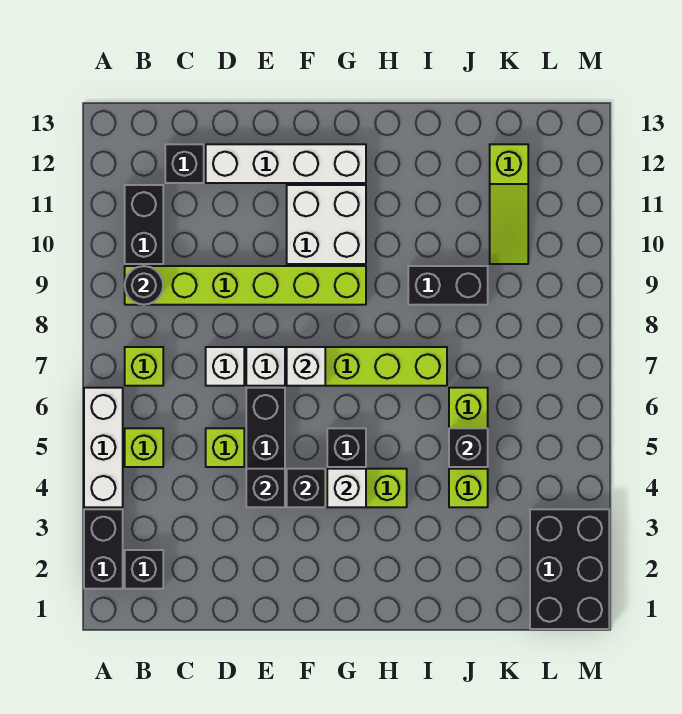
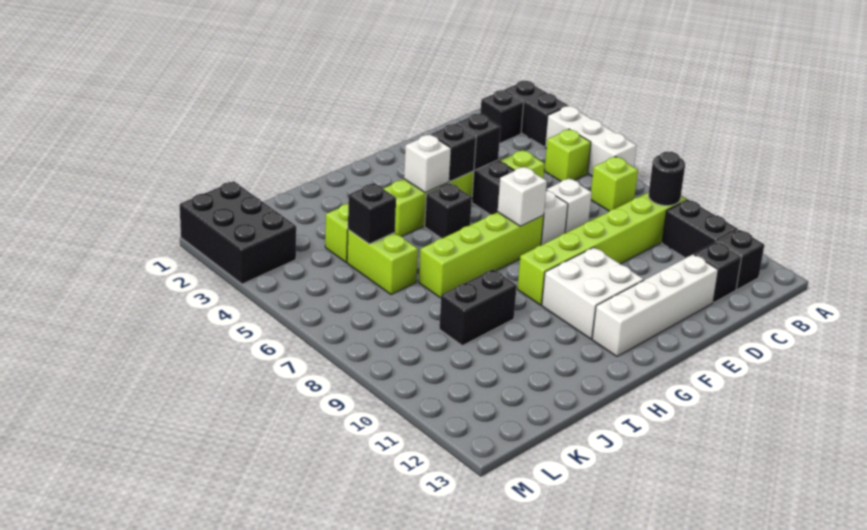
none -> black 1x1 brick [718,230,764,289]
lime 1x3 slope [490,144,528,264] -> none

